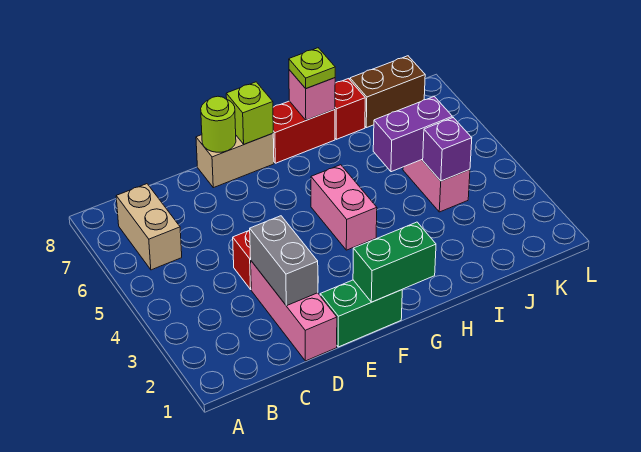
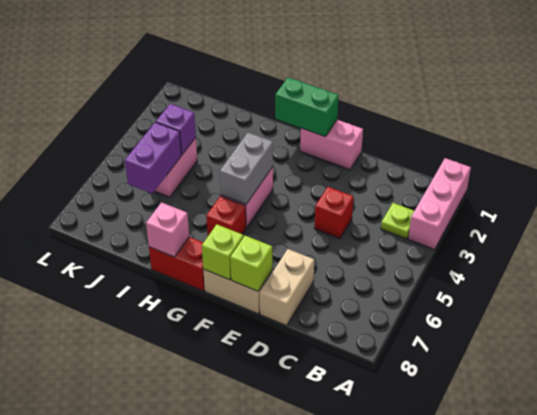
tan 1x2 brick [116,184,182,270] -> tan 1x2 brick moved to [260,249,314,326]
pink 1x3 brick [251,261,337,361] -> pink 1x3 brick moved to [408,158,471,249]
grey 1x2 brick [250,216,318,306] -> grey 1x2 brick moved to [220,132,273,204]
green 1x2 brick [320,280,402,347] -> pink 1x2 brick [300,120,363,170]
lime 1x1 round brick [201,96,236,152] -> lime 1x1 brick [230,236,272,291]
lime 1x1 plate [289,48,335,88] -> lime 1x1 plate moved to [381,203,414,239]
purple 1x2 brick [373,97,452,172] -> purple 1x2 brick turned to [125,122,182,193]
red 1x1 brick [335,79,365,139] -> red 1x1 brick moved to [206,196,246,236]
brown 1x2 brick [350,56,425,128] -> none

